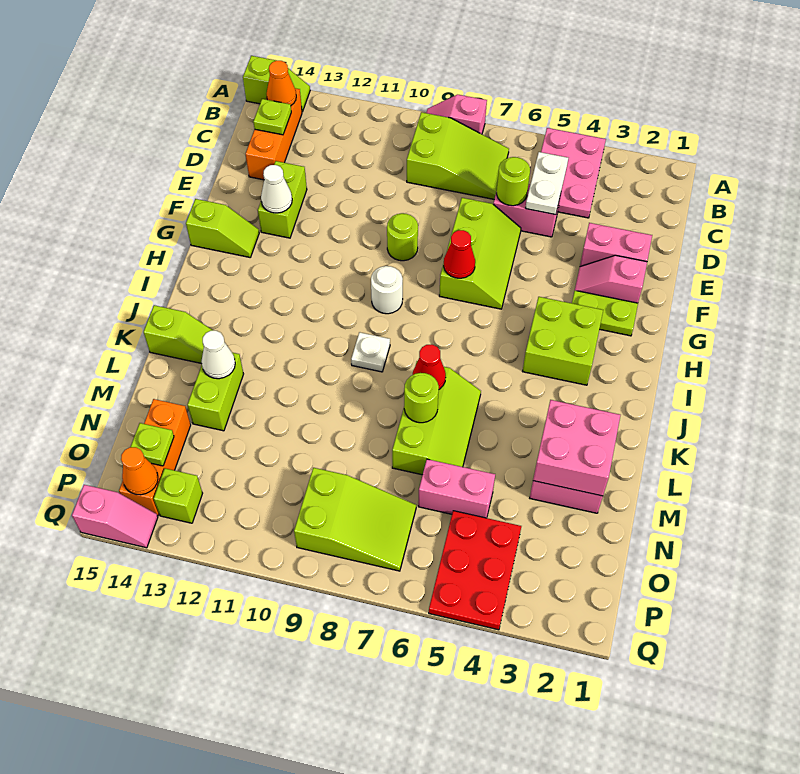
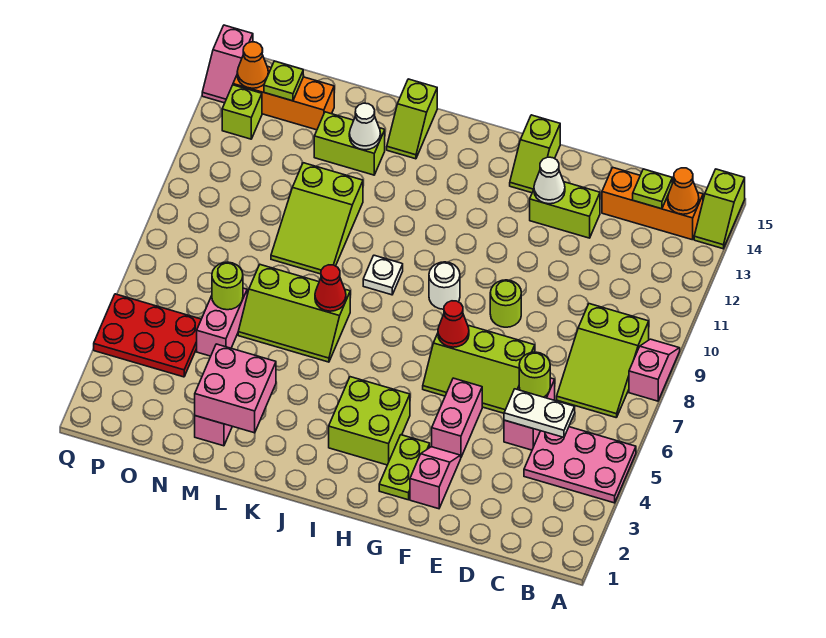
pink 1x2 brick [580,223,652,267] -> pink 1x2 brick moved to [432,378,482,457]
lime 1x1 round brick [404,373,439,423] -> lime 1x1 round brick moved to [212,262,243,310]
lime 2x3 slope [294,468,416,571] -> lime 2x3 slope moved to [271,163,363,274]

